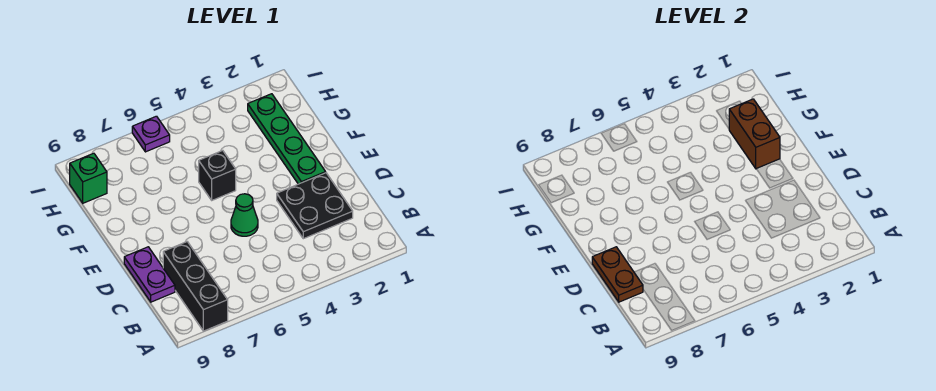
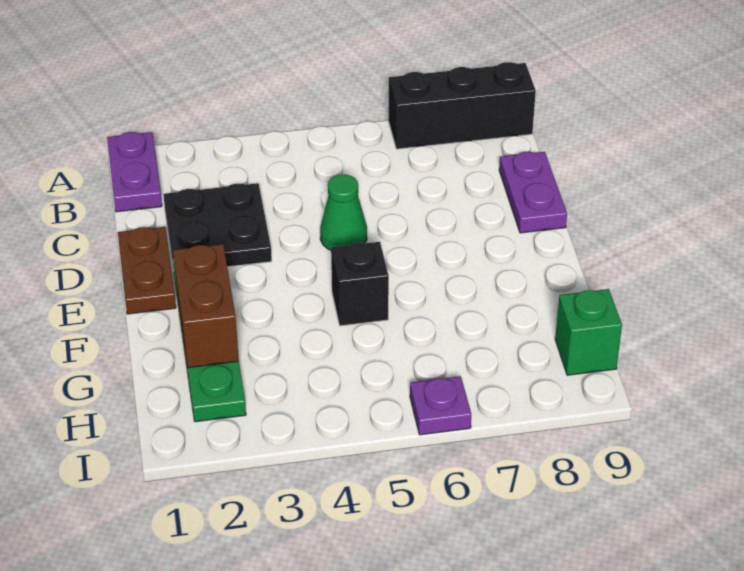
none -> purple 1x2 plate [107,132,162,212]
black 1x3 brick [163,242,228,331] -> black 1x3 brick turned to [388,62,536,149]
brown 1x2 plate [592,247,643,302] -> brown 1x2 plate moved to [118,227,176,314]

